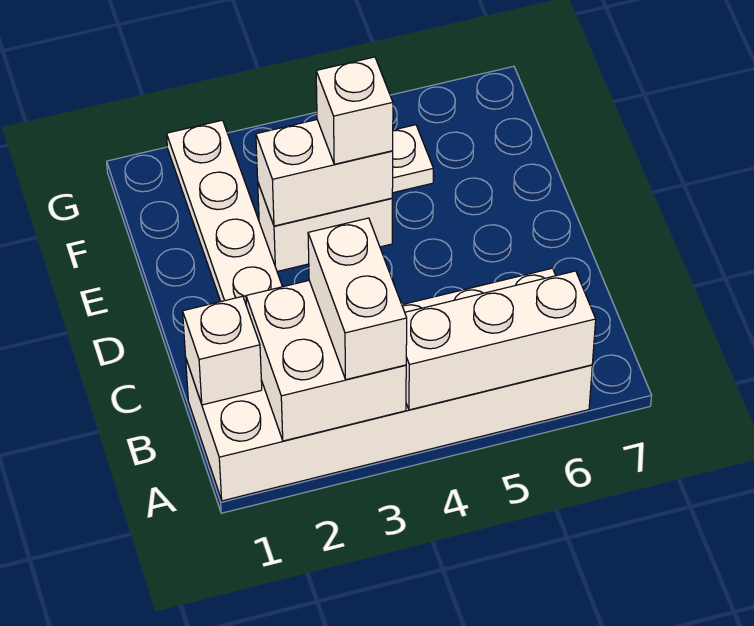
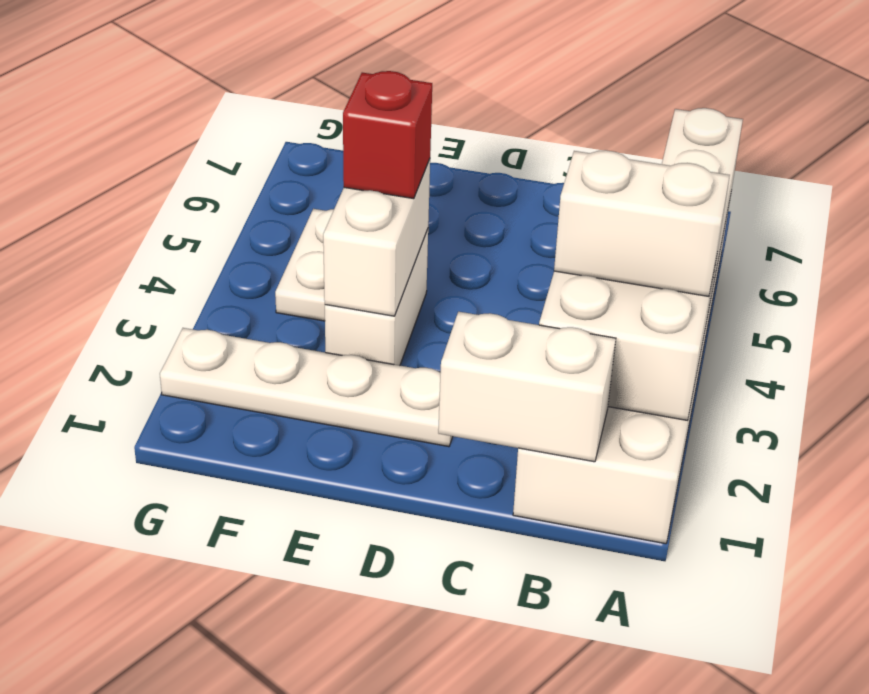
white 1x1 brick [183,296,262,405] -> white 1x2 brick [438,312,616,462]
white 1x1 brick [316,57,393,164] -> red 1x1 brick [343,71,432,199]

